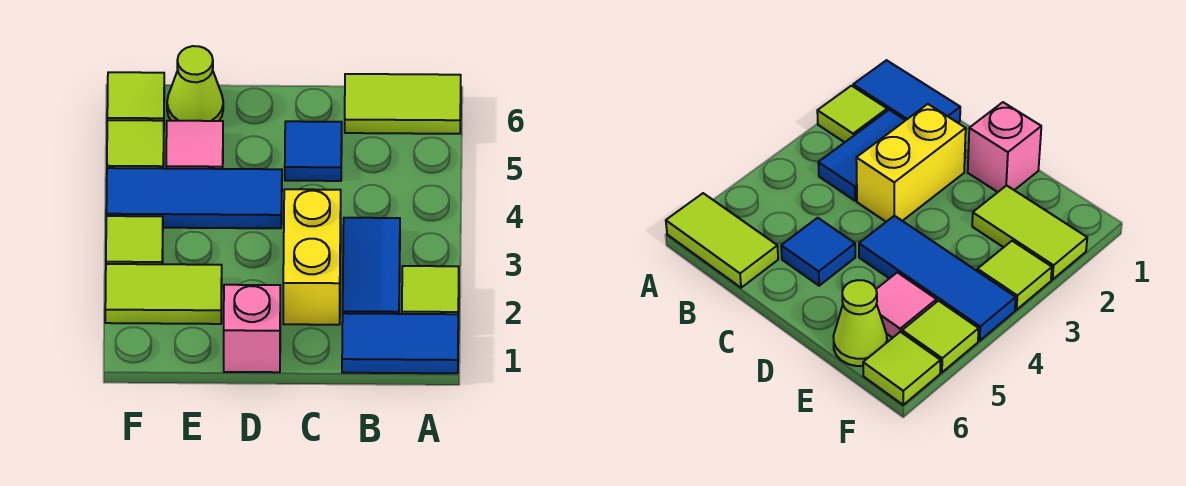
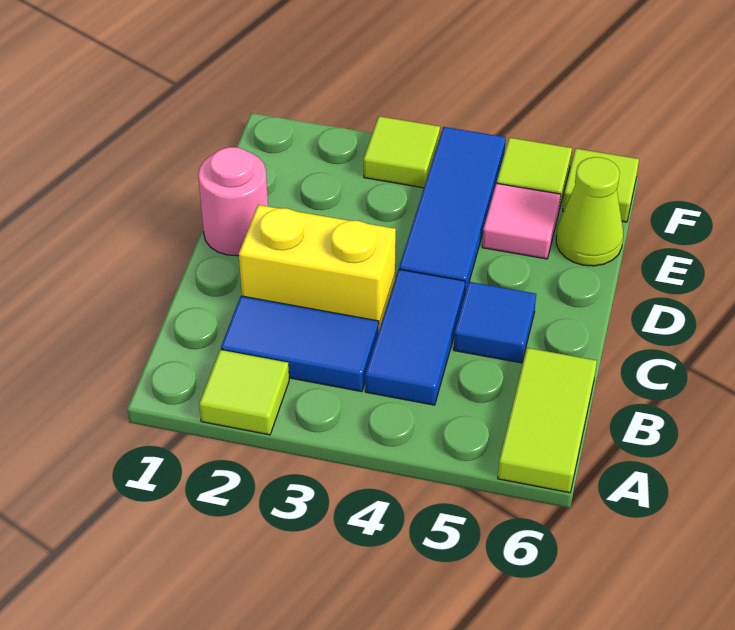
blue 1x2 tile [342,313,458,373] -> blue 1x2 tile moved to [365,269,465,405]
pink 1x1 brick [224,285,280,372] -> pink 1x1 round brick [198,147,268,256]
lime 1x2 tile [105,264,222,324] -> none

